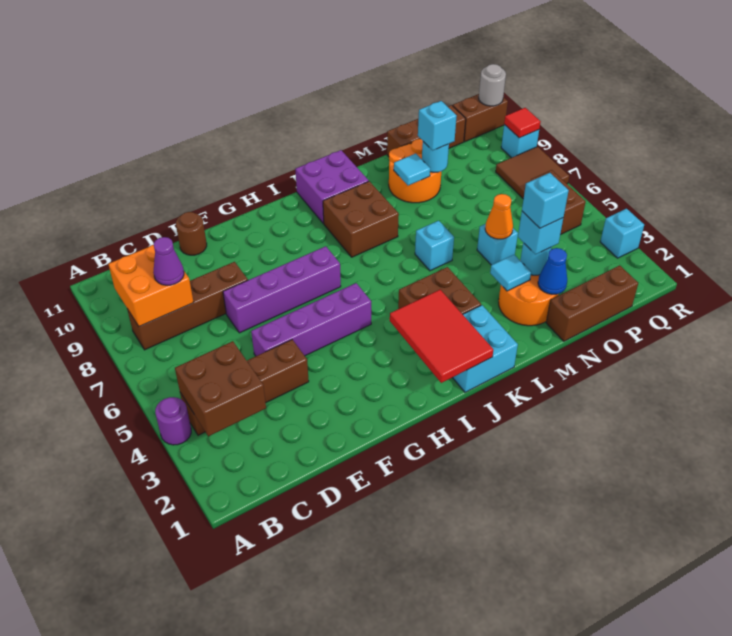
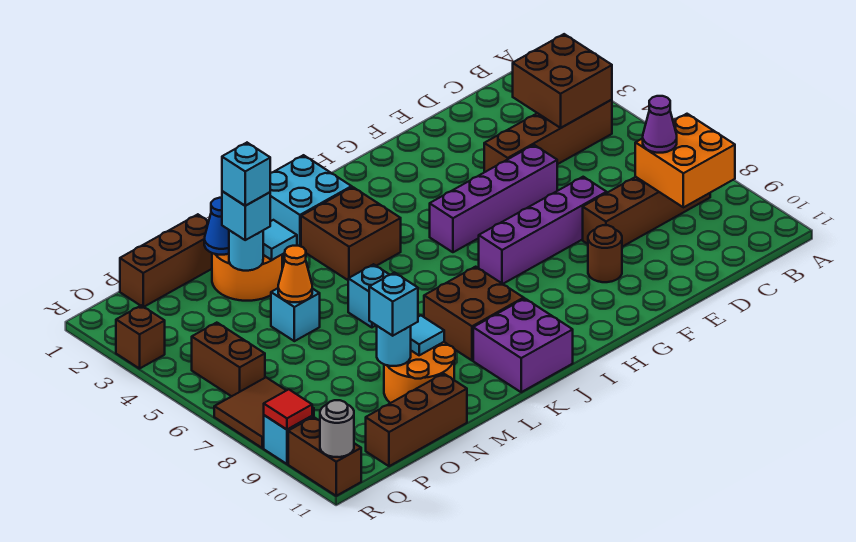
purple 1x1 round brick [155,397,191,445] -> none
brown 1x1 round brick [176,212,207,255] -> brown 1x1 round brick moved to [588,225,622,282]
red 2x3 tile [390,290,493,383] -> none
brown 1x2 brick [453,94,508,142] -> brown 1x2 brick turned to [288,417,361,496]
cyan 1x1 brick [600,209,644,258] -> brown 1x1 brick [116,305,165,369]

